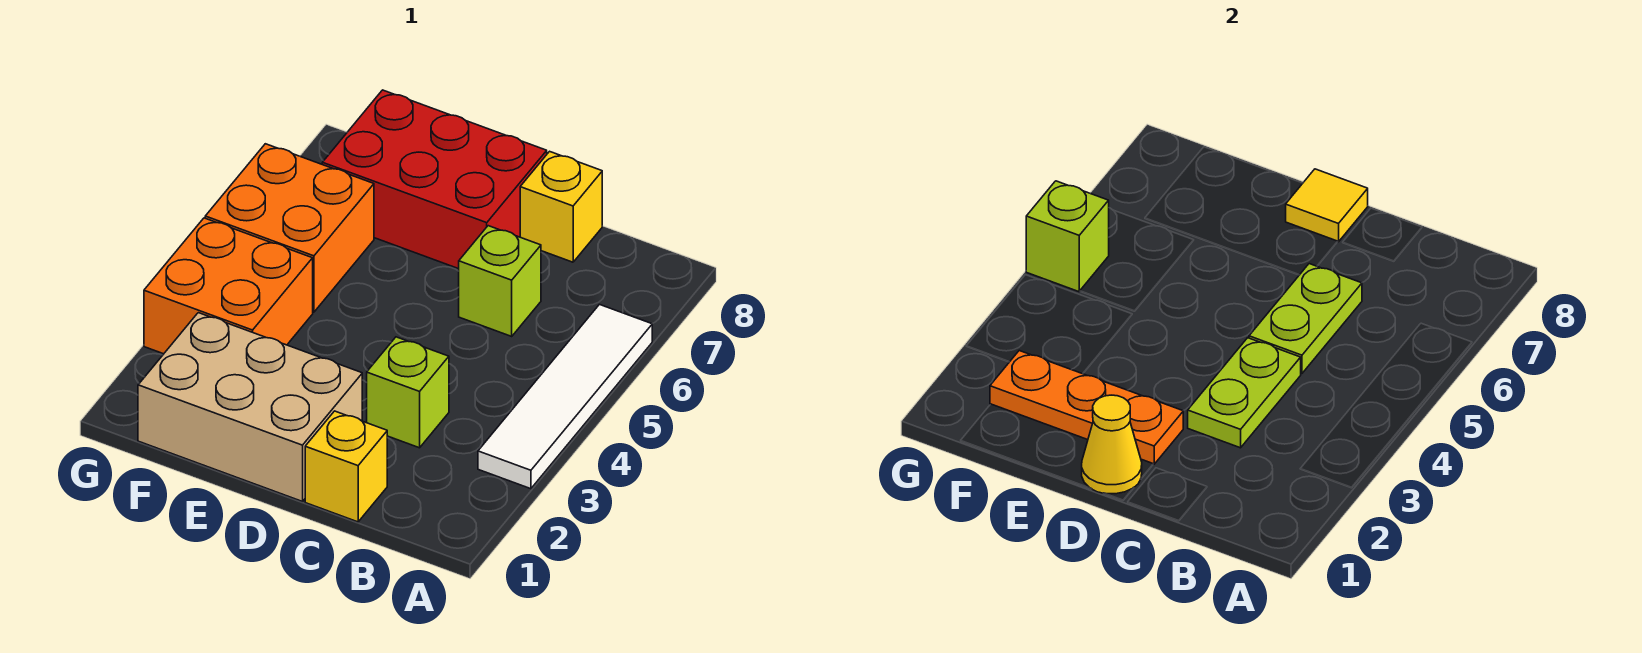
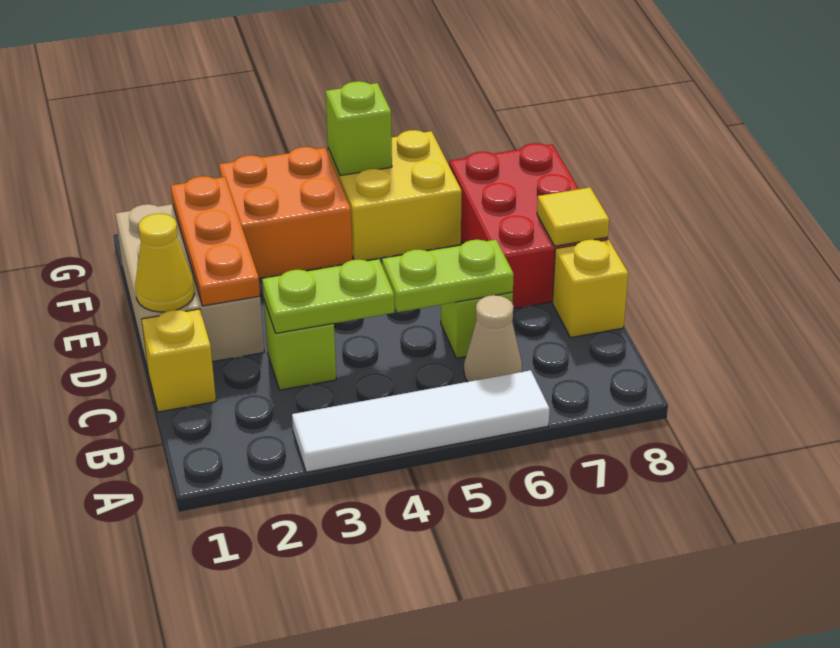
none -> tan 1x1 cone [464,295,522,382]
orange 2x2 brick [205,144,374,312] -> yellow 2x2 brick [328,130,462,261]

